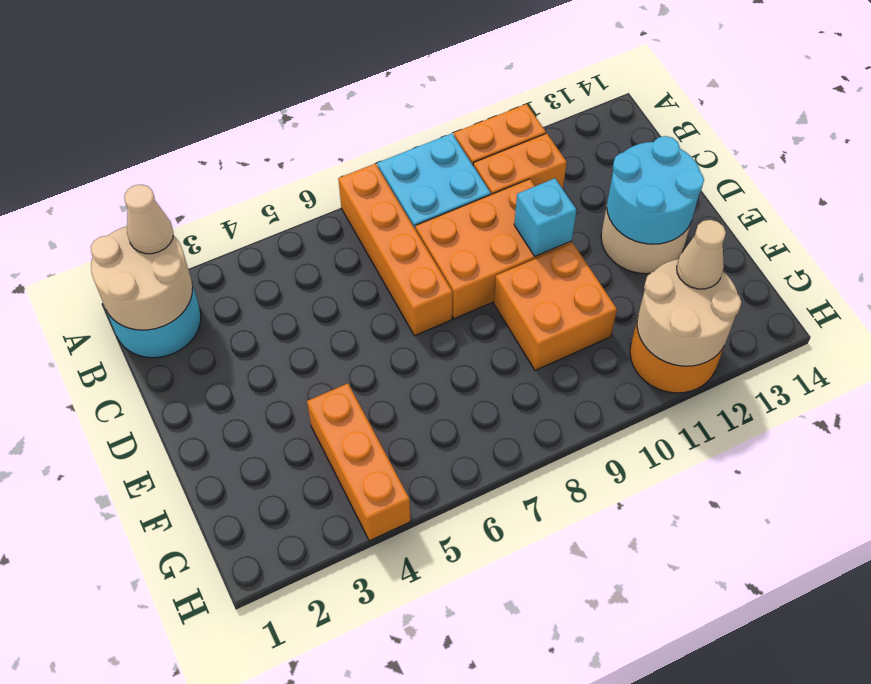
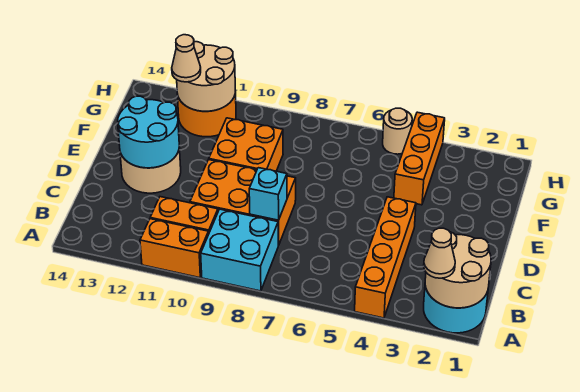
orange 1x4 brick [338,164,453,336] -> orange 1x4 brick moved to [355,197,416,318]
cyan 1x1 brick [514,178,577,256] -> cyan 1x1 brick moved to [249,168,287,220]
none -> tan 1x1 round brick [383,108,412,154]

